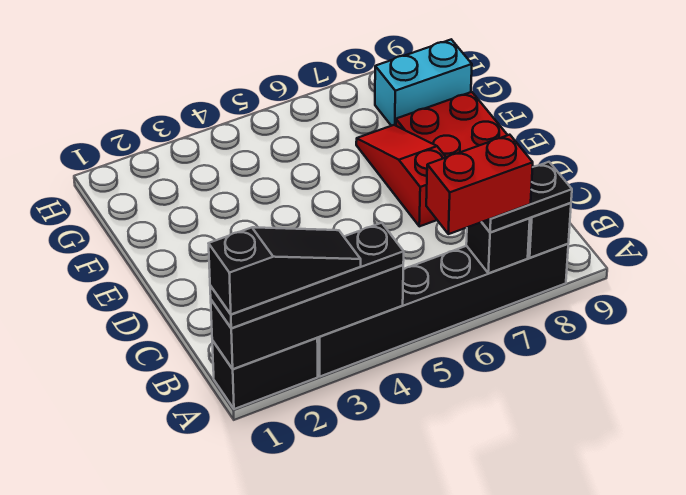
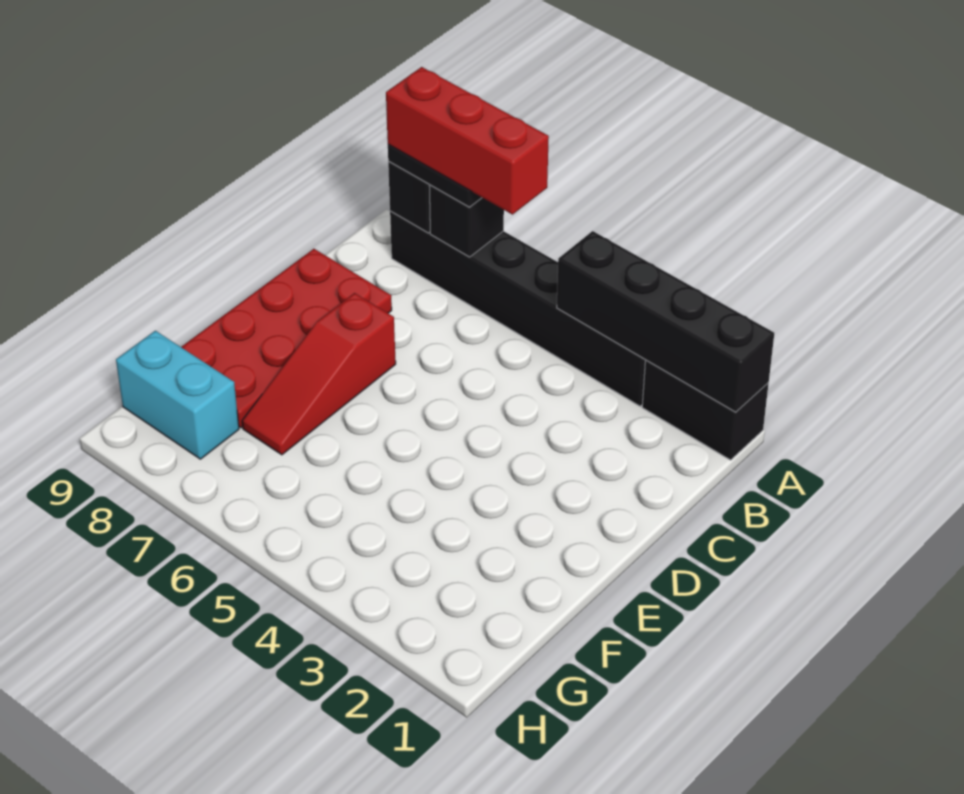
black 1x4 plate [210,223,404,328] -> none
black 1x3 slope [209,227,361,314] -> none
red 1x2 brick [426,135,533,234] -> red 1x3 brick [386,67,549,215]

